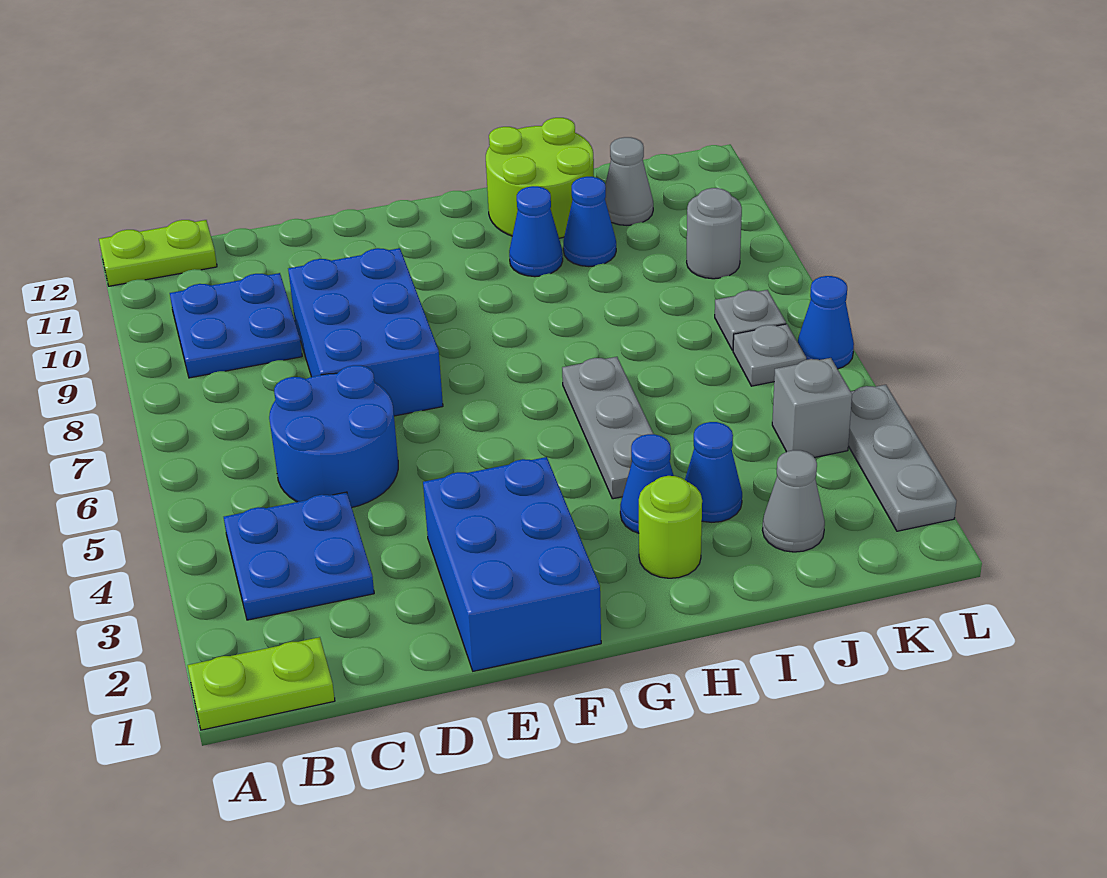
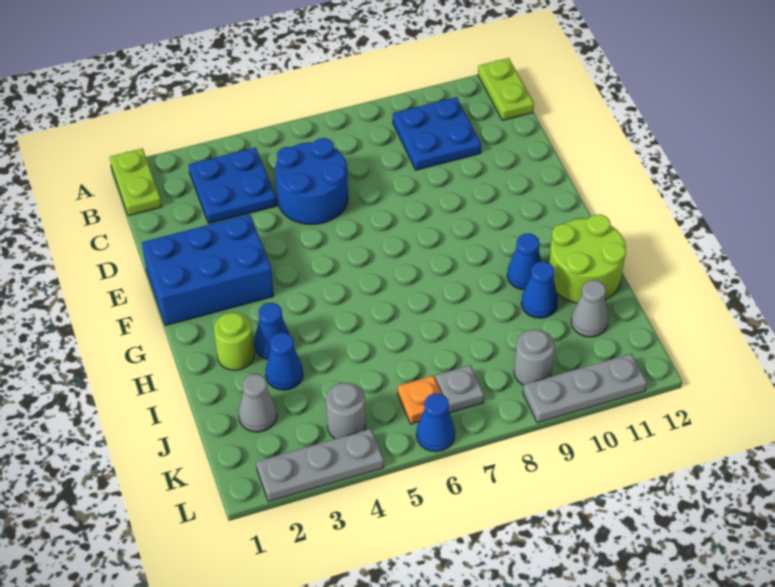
blue 2x3 brick [288,248,443,416] -> none
grey 1x3 plate [562,357,653,499] -> grey 1x3 plate moved to [523,354,647,423]
grey 1x1 brick [772,358,852,458] -> grey 1x1 round brick [326,383,366,439]
grey 1x1 plate [733,324,806,386] -> orange 1x1 plate [398,376,441,424]

